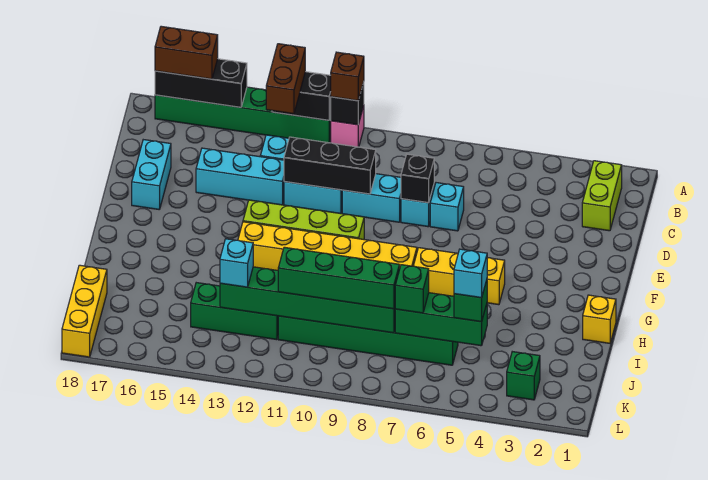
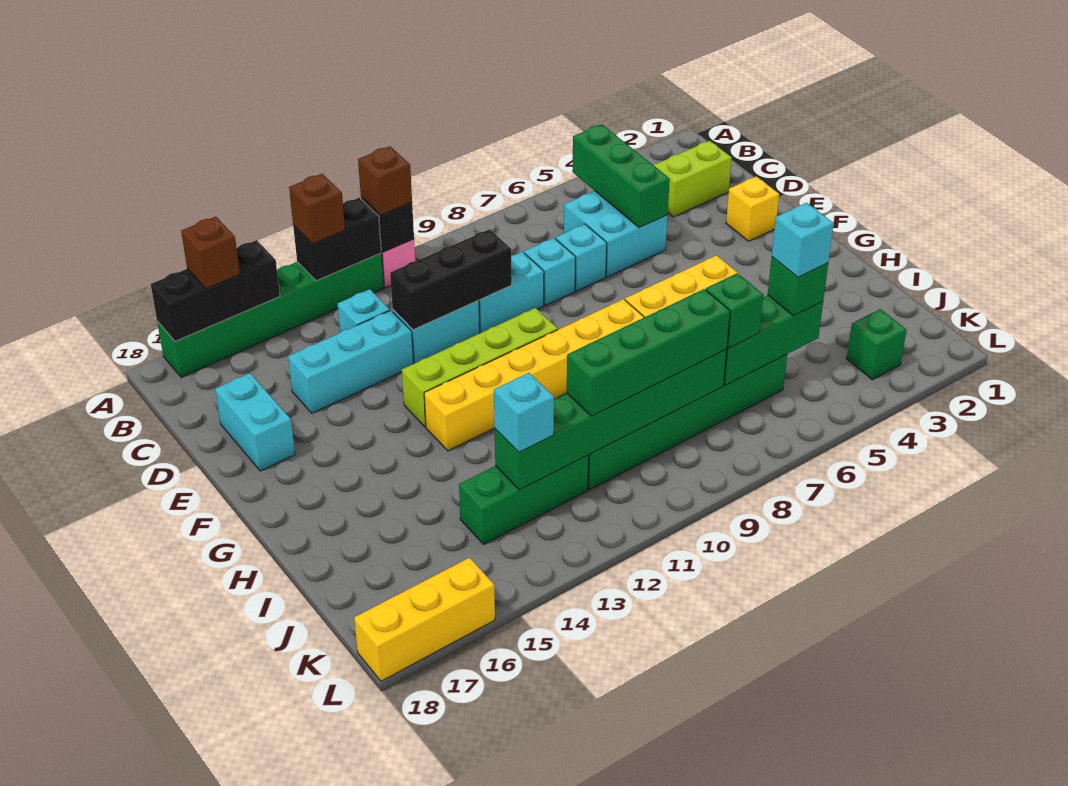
brown 1x2 brick [266,44,305,114] -> brown 1x1 brick [289,174,345,244]
brown 1x2 brick [155,26,218,79] -> brown 1x1 brick [181,217,240,288]
lime 1x2 brick [582,161,622,231] -> lime 1x2 brick turned to [654,141,732,217]
none -> green 1x3 brick [572,124,670,228]
none -> cyan 2x2 brick [564,191,668,277]
black 1x1 brick [401,154,434,203] -> none
yellow 1x1 brick [583,295,616,343] -> yellow 1x1 brick moved to [726,176,779,241]
yellow 1x3 brick [62,265,107,357] -> yellow 1x3 brick turned to [354,558,495,681]

